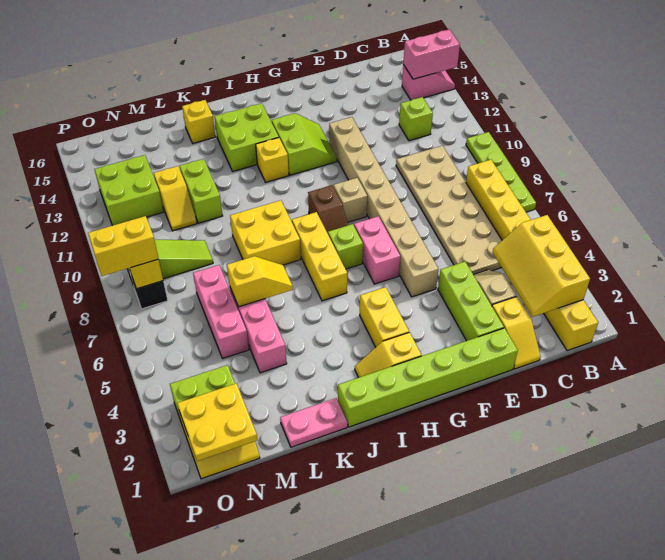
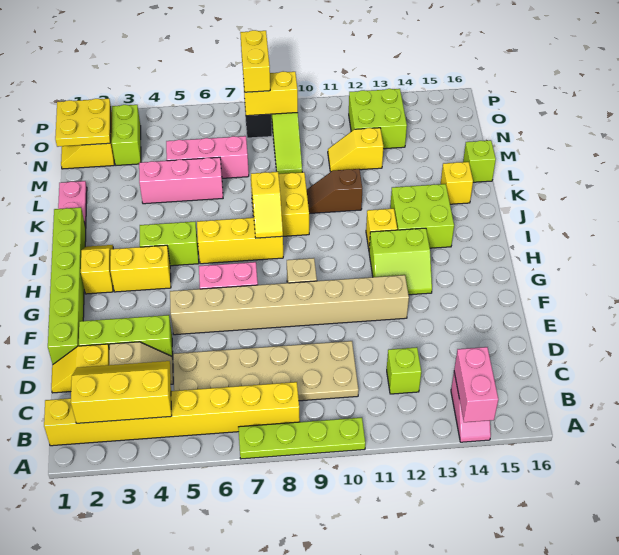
lime 1x1 brick [328,224,363,269] -> lime 1x1 brick moved to [463,140,496,182]
brown 1x2 slope [308,185,348,233] -> brown 1x2 slope moved to [307,169,362,214]
yellow 1x2 slope [227,256,293,307] -> yellow 1x2 slope moved to [251,172,283,238]
lime 1x2 brick [180,159,223,223] -> lime 1x2 brick moved to [140,222,199,266]

